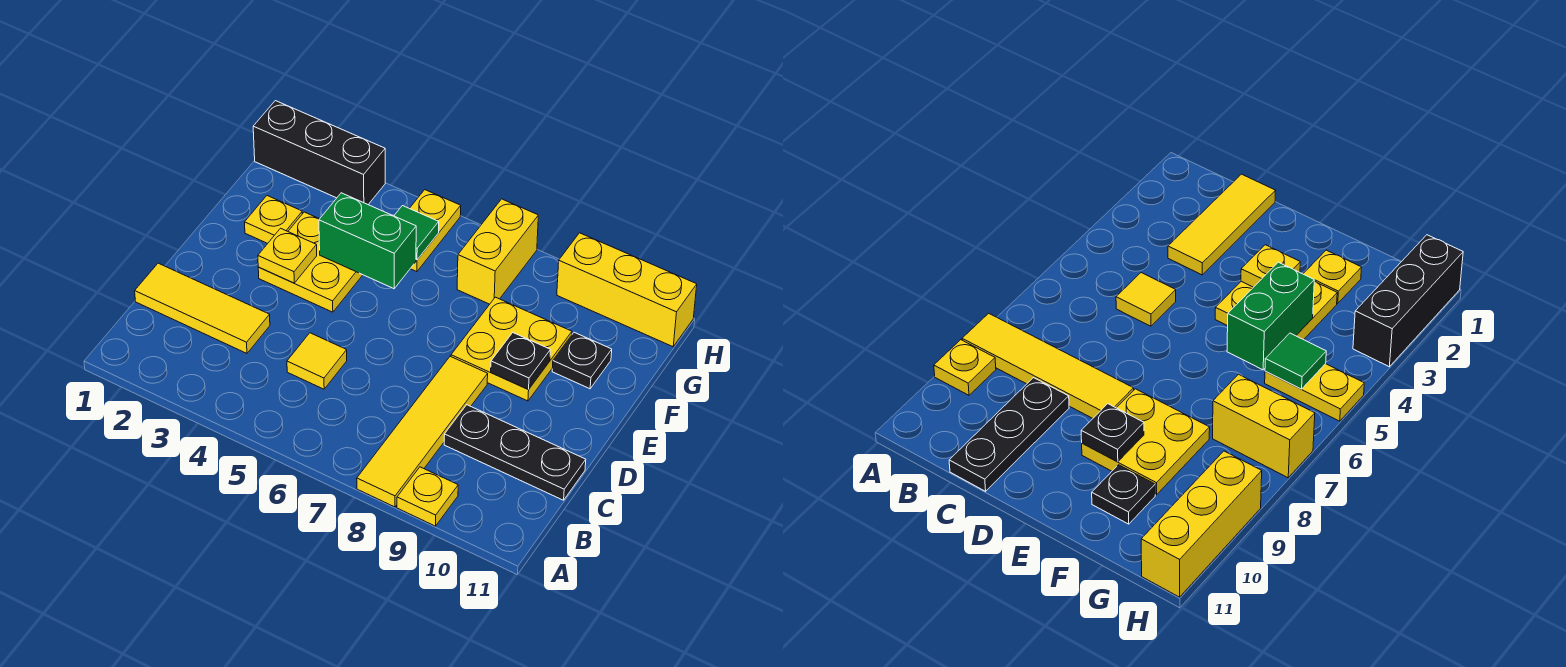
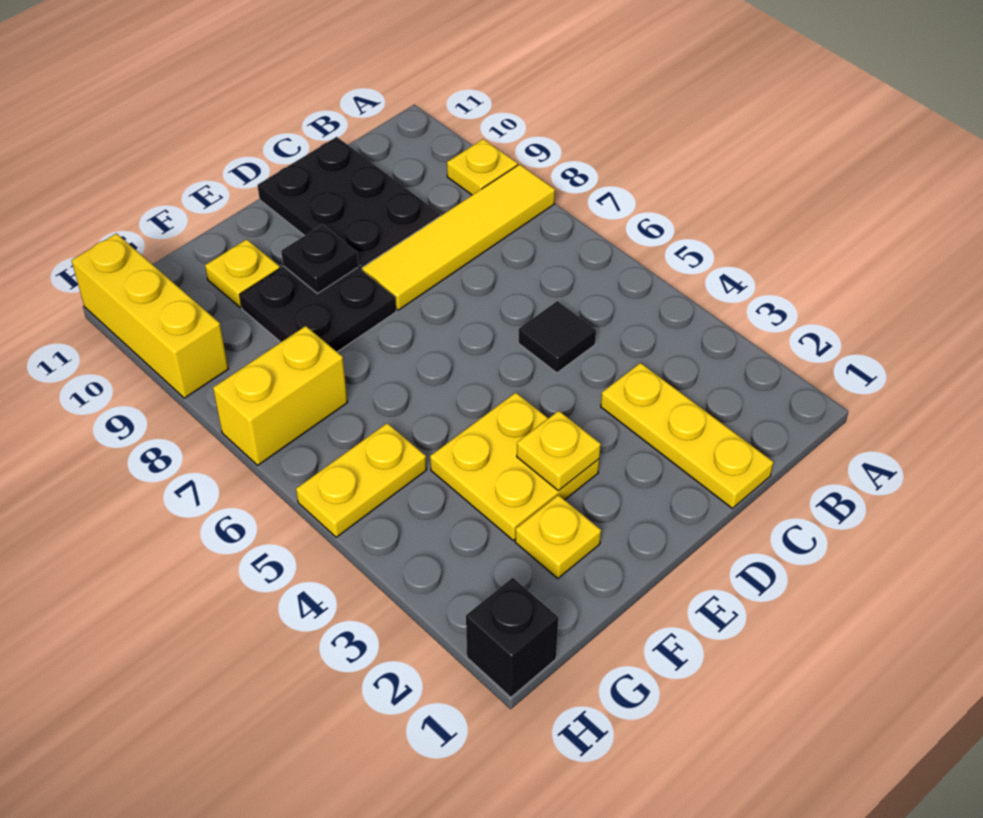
yellow 1x3 tile [135,263,270,353] -> yellow 1x3 plate [601,363,773,508]
yellow 1x1 tile [287,333,347,389] -> black 1x1 tile [518,301,596,373]
black 1x3 plate [444,405,586,500] -> black 2x3 plate [258,137,440,270]
yellow 2x2 plate [451,297,572,401] -> black 2x2 plate [240,266,396,352]
green 1x2 brick [319,193,416,289] -> none
black 1x1 plate [552,332,612,389] -> yellow 1x1 plate [205,239,280,308]
green 1x1 tile [394,206,439,260] -> none
black 1x3 brick [253,101,385,204] -> black 1x1 brick [466,578,558,697]

